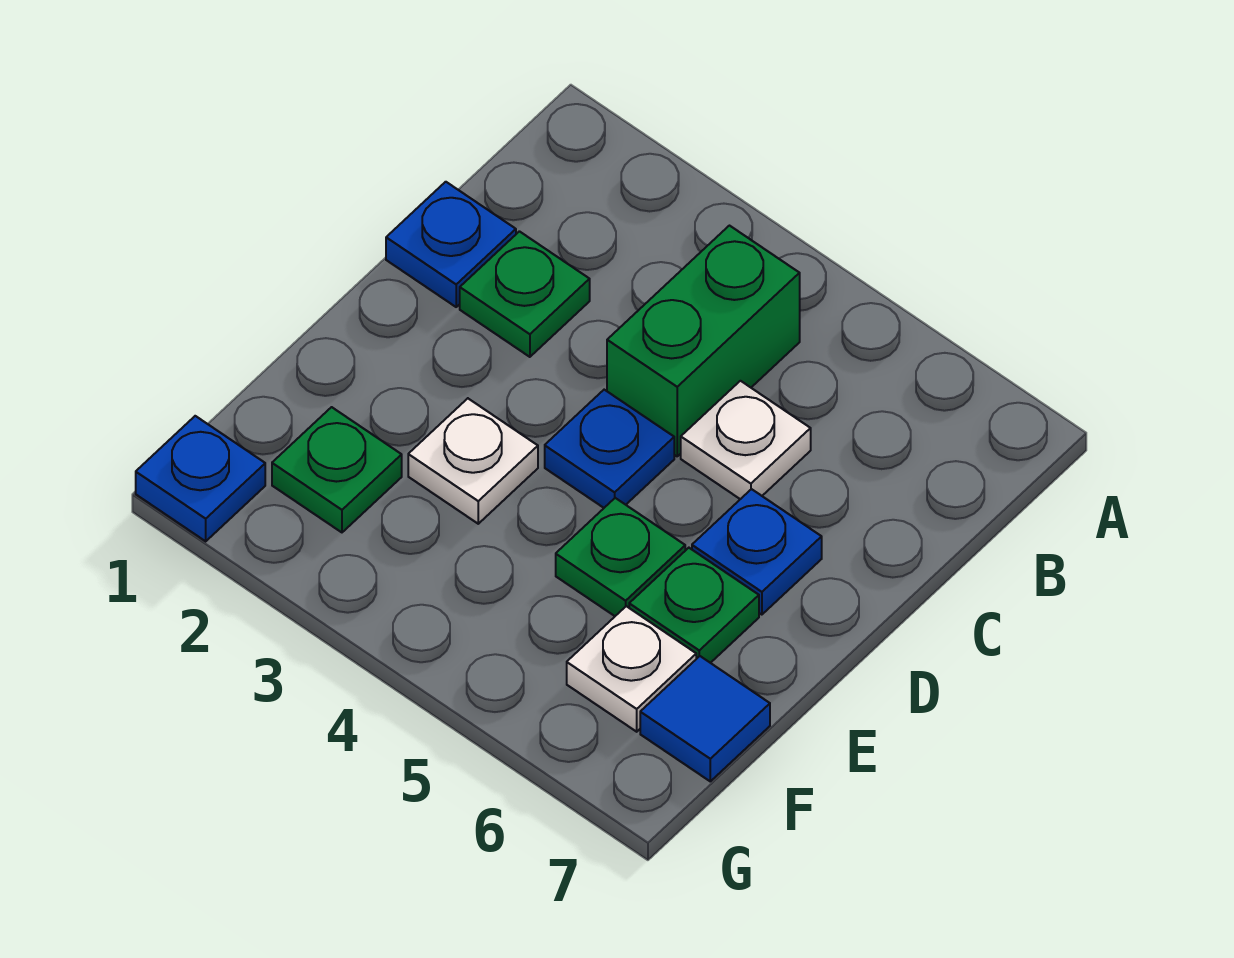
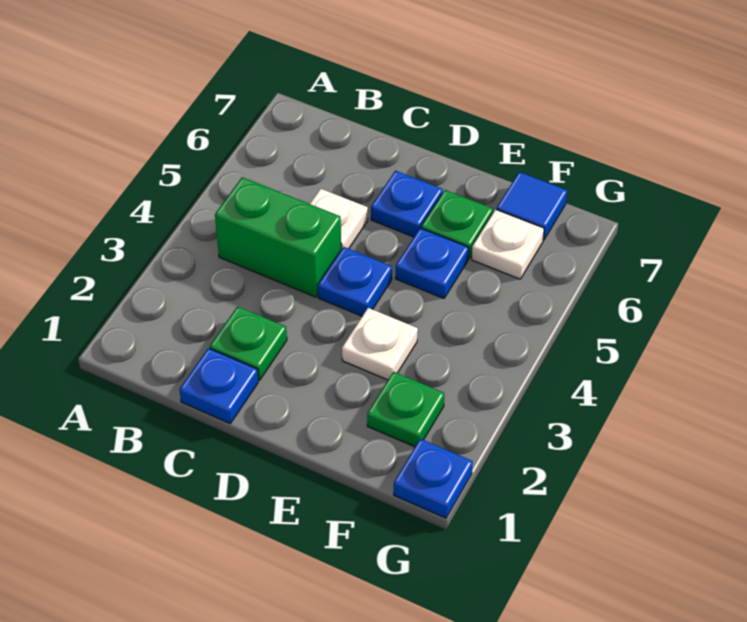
green 1x1 plate [556,498,685,616] -> blue 1x1 plate [396,228,469,298]

